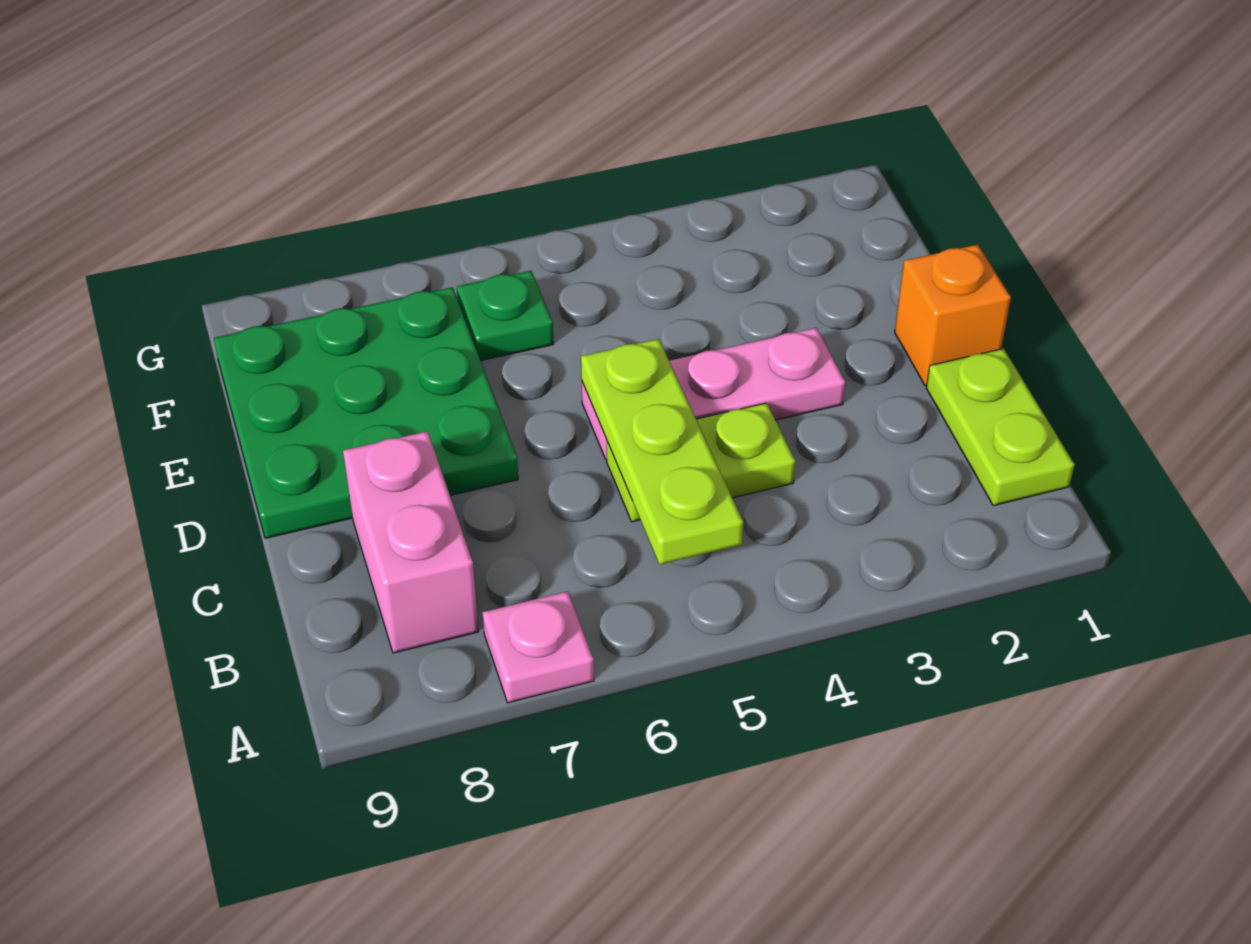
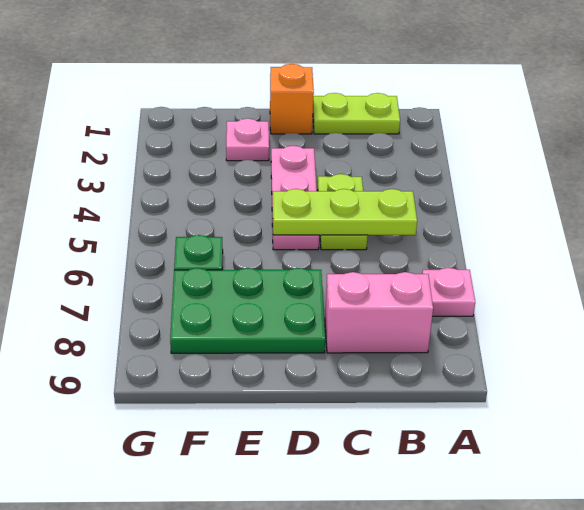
green 3x3 plate [214,287,518,538] -> green 2x3 plate [170,268,325,353]
none -> pink 1x1 plate [226,118,269,161]

